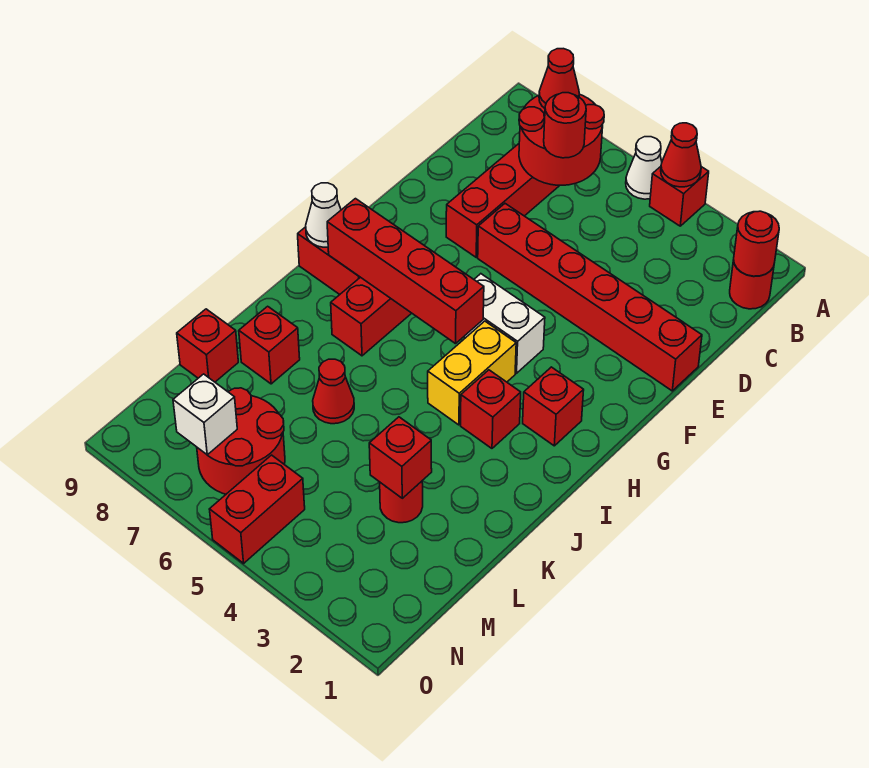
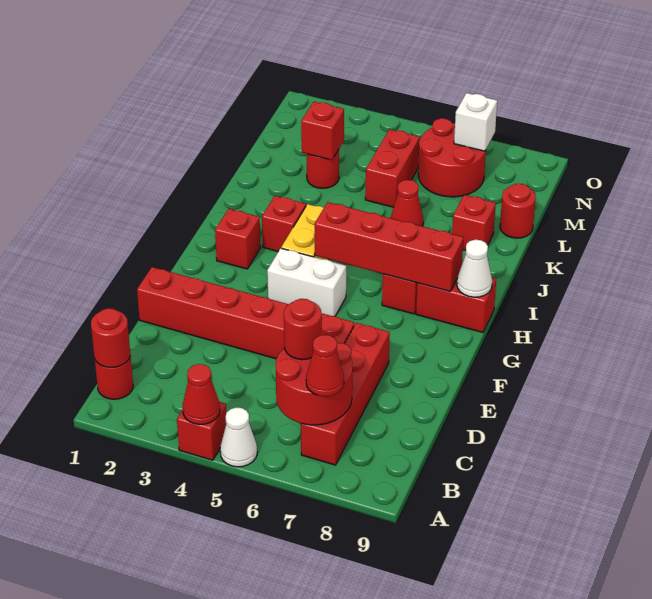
red 1x1 brick [177,309,238,382] -> red 1x1 round brick [500,184,536,238]
red 1x2 brick [209,455,305,563] -> red 1x2 brick moved to [365,129,420,207]

